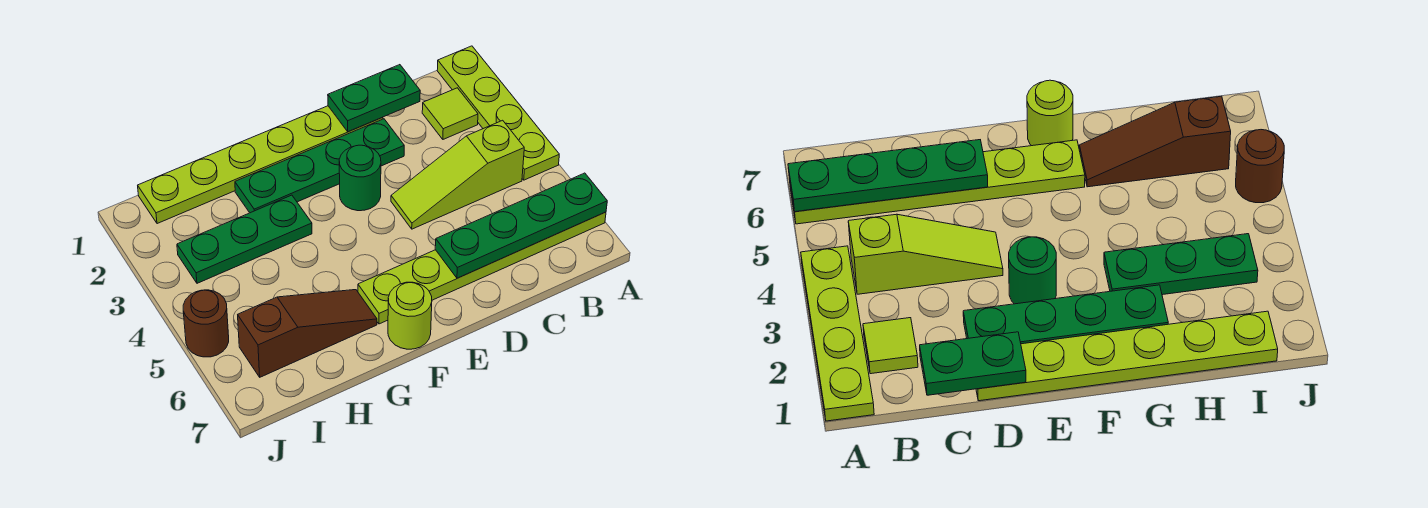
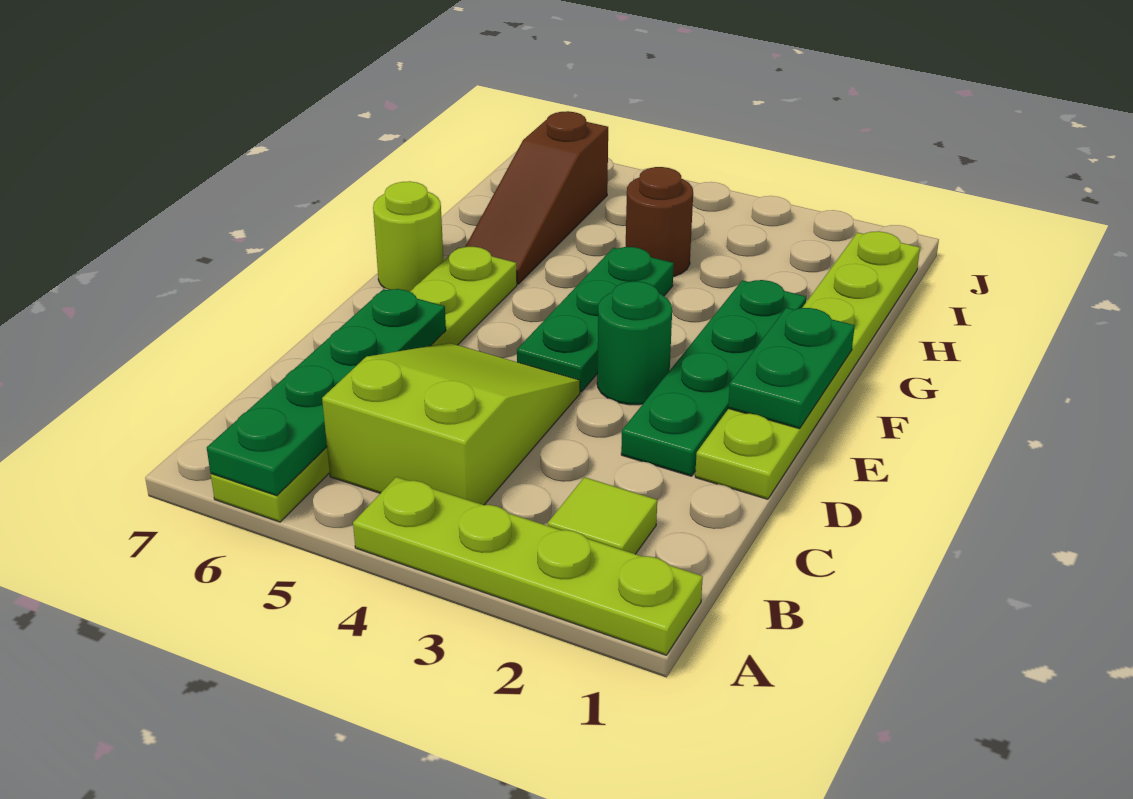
lime 1x3 slope [391,120,524,229] -> lime 2x3 slope [322,343,580,505]
green 1x2 plate [328,65,420,132] -> green 1x2 plate moved to [728,308,855,429]
green 1x3 plate [177,195,312,283] -> green 1x3 plate moved to [517,247,674,392]
brown 1x1 round brick [183,290,229,357] -> brown 1x1 round brick moved to [626,167,693,277]

